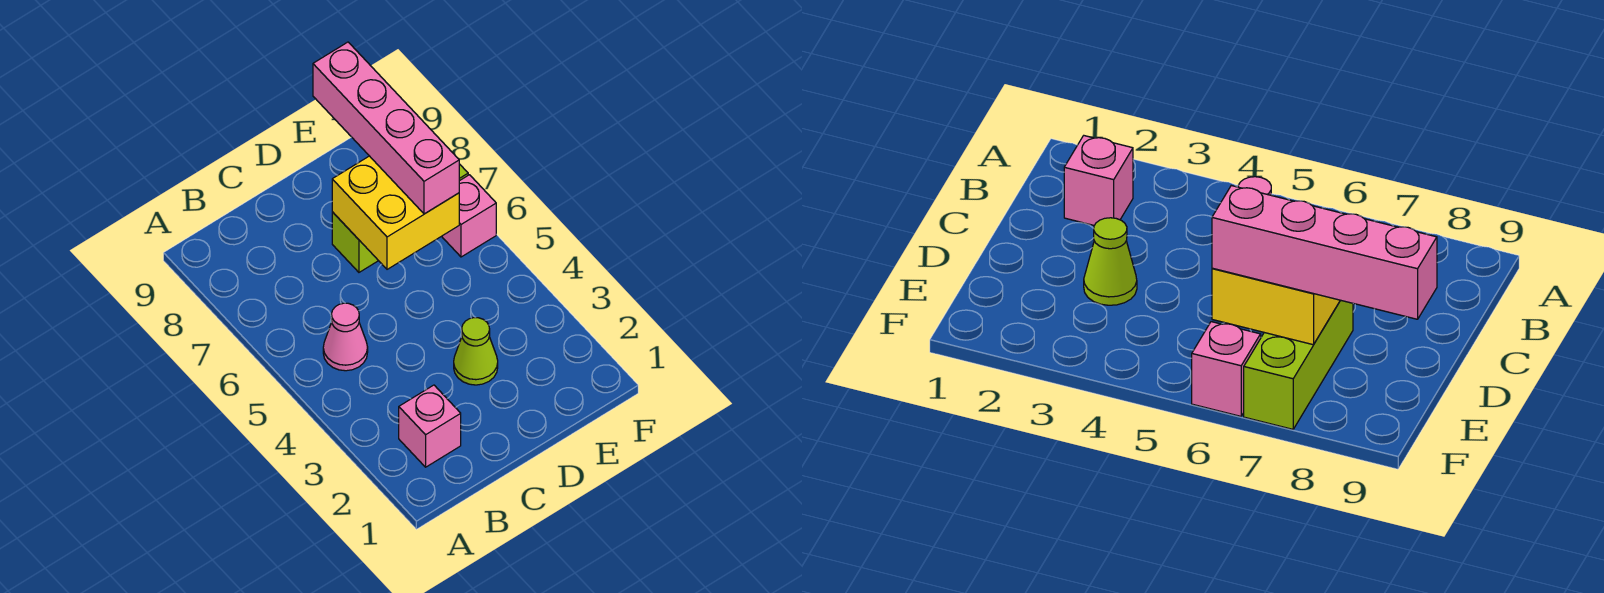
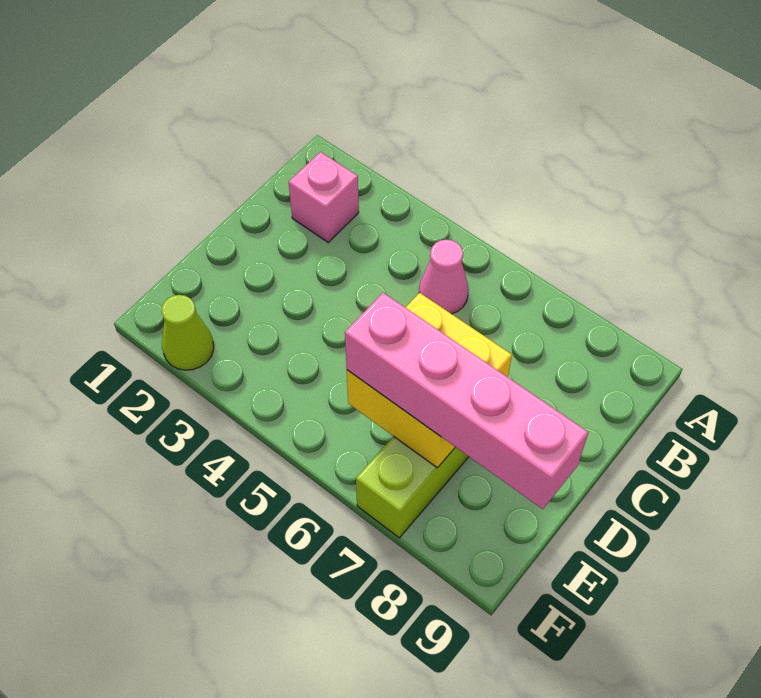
lime 1x1 cone [454,318,498,385] -> lime 1x1 cone moved to [162,295,214,370]
pink 1x1 brick [442,175,496,257] -> none

